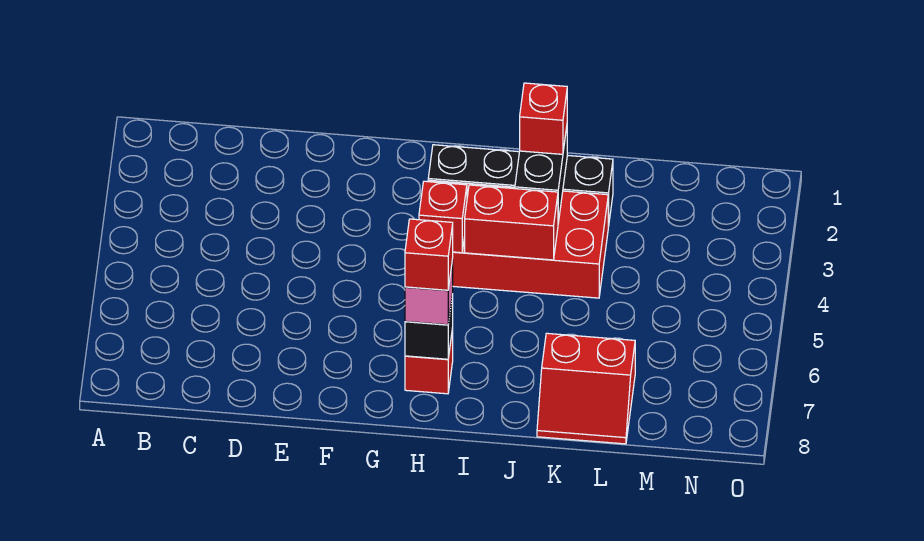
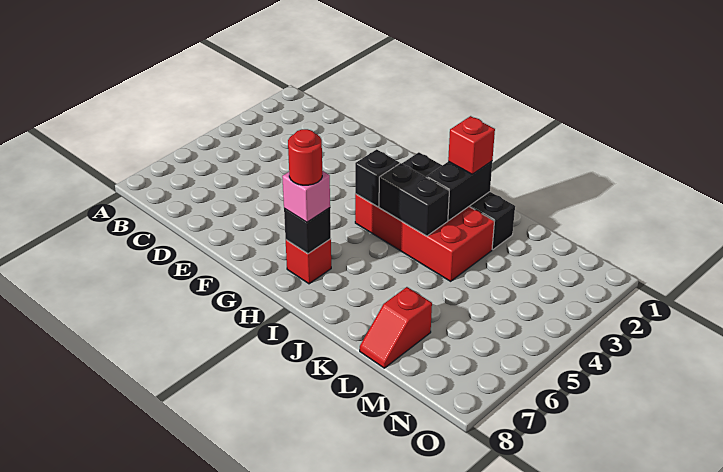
red 1x1 brick [419,181,467,253] -> black 1x1 brick [355,149,400,207]
red 1x1 brick [405,219,453,290] -> red 1x1 round brick [288,129,322,185]
red 1x2 brick [465,185,558,260] -> black 1x2 brick [379,163,449,236]
red 2x2 slope [537,333,635,444] -> red 1x2 slope [360,287,432,368]

